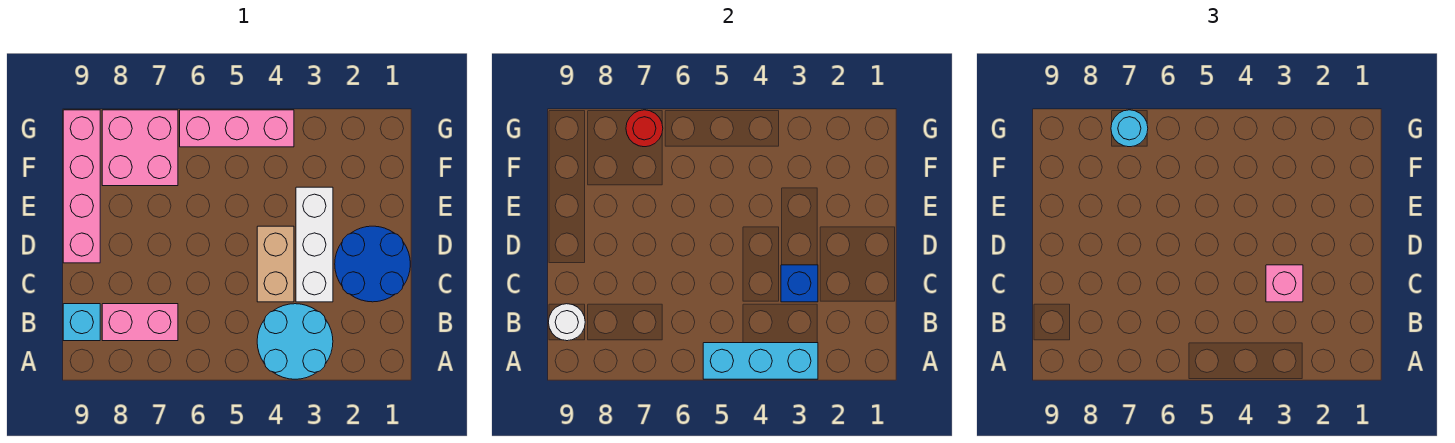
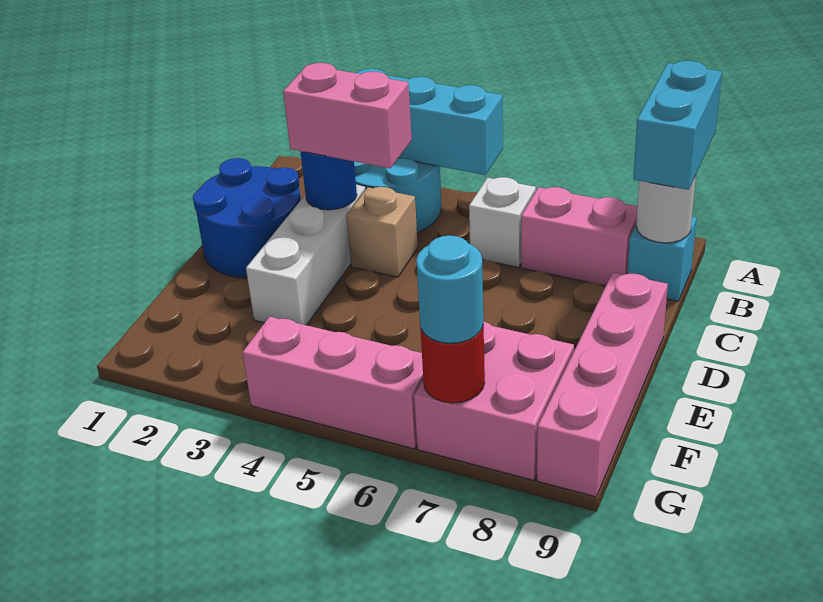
none -> cyan 1x2 brick [633,61,722,190]
none -> white 1x1 brick [469,177,536,268]
blue 1x1 brick [781,265,818,302] -> blue 1x1 round brick [300,151,357,210]
pink 1x1 brick [1266,265,1303,302] -> pink 1x2 brick [283,63,412,168]
tan 1x2 brick [257,226,294,302] -> tan 1x1 brick [346,187,418,277]

